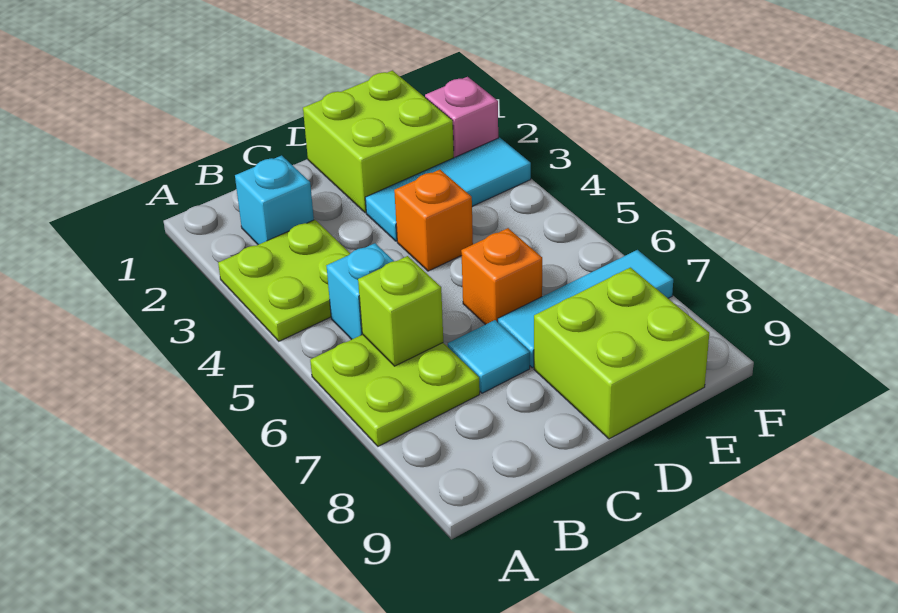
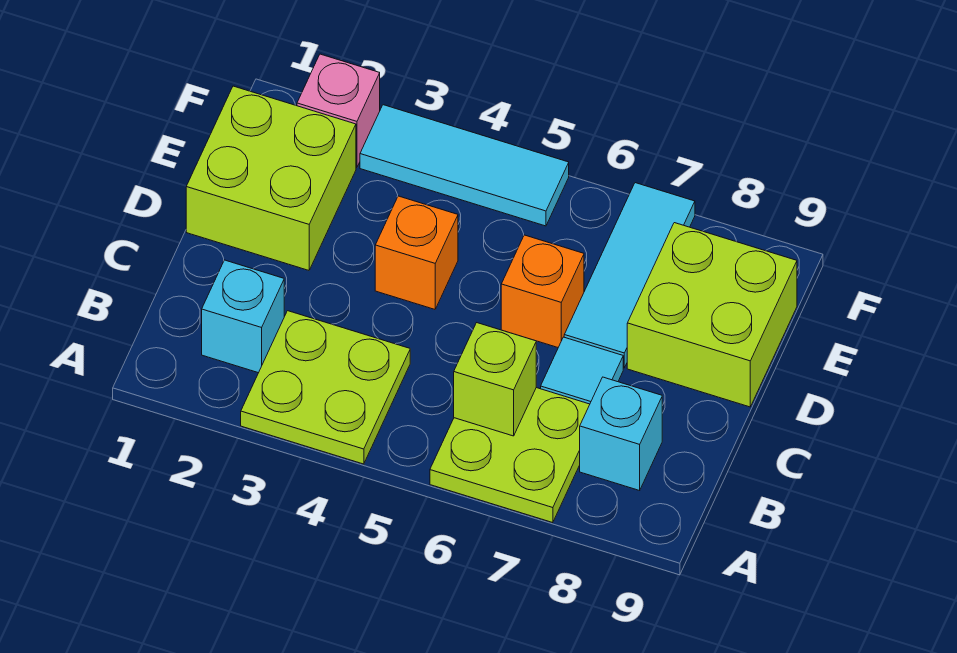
cyan 1x1 brick [327,243,394,340] -> cyan 1x1 brick moved to [580,377,662,491]
cyan 1x3 tile [365,138,531,241] -> cyan 1x3 tile turned to [360,105,569,226]

